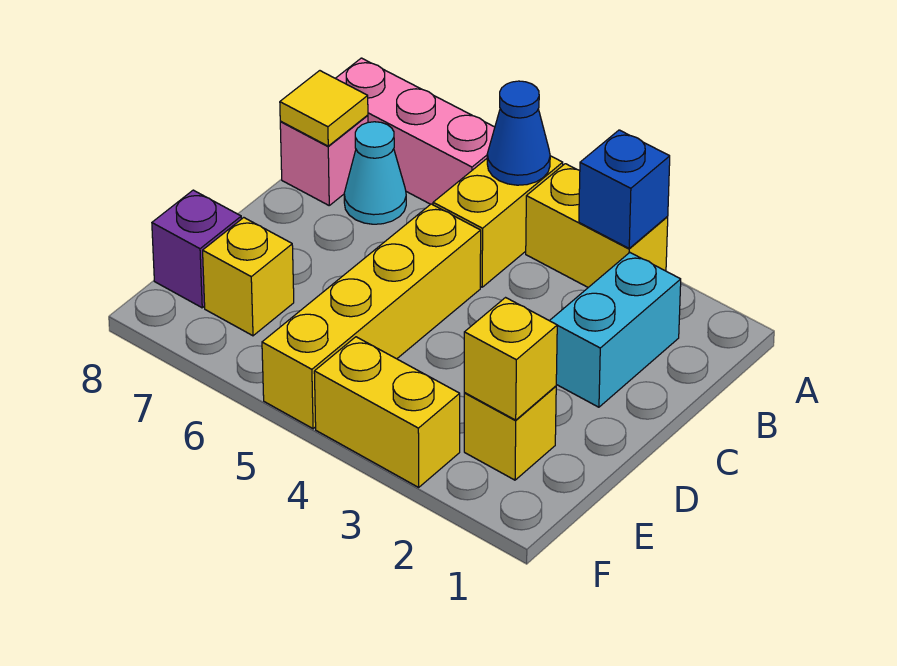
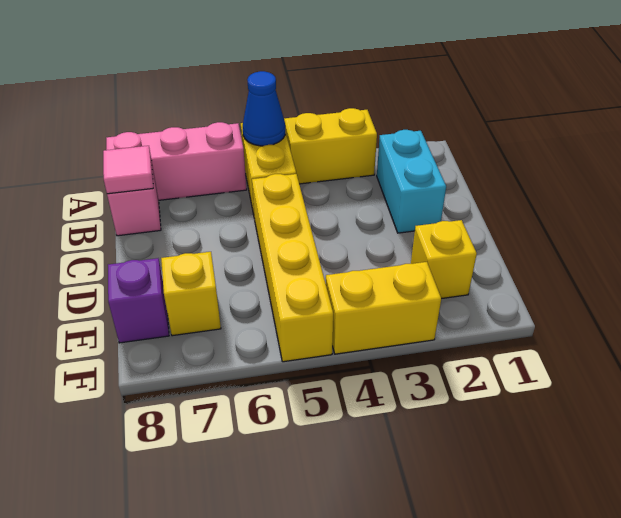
blue 1x1 brick [579,130,670,249] -> none
cyan 1x1 cone [344,122,406,224] -> none
yellow 1x1 tile [280,71,368,146] -> pink 1x1 tile [103,146,153,194]
yellow 1x1 brick [464,298,557,420] -> none

